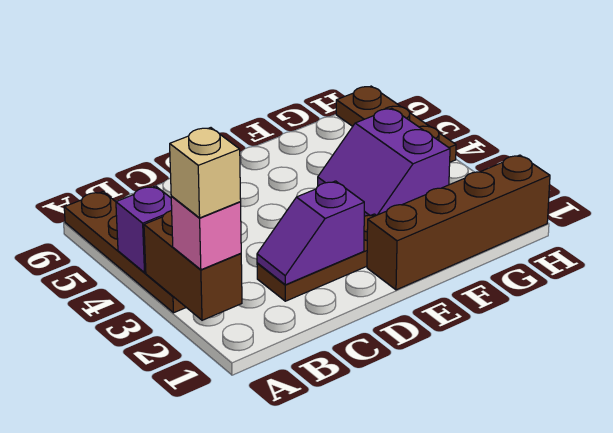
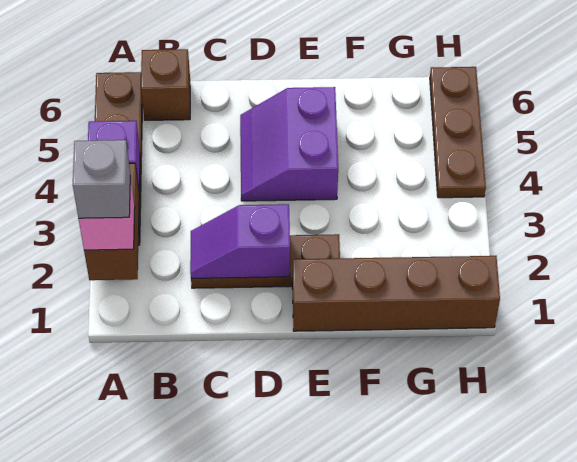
tan 1x1 brick [170,128,241,218] -> grey 1x1 brick [73,140,130,218]
none -> brown 1x1 brick [141,49,190,120]
purple 2x2 slope [318,109,450,216] -> purple 2x2 slope moved to [240,87,338,201]

